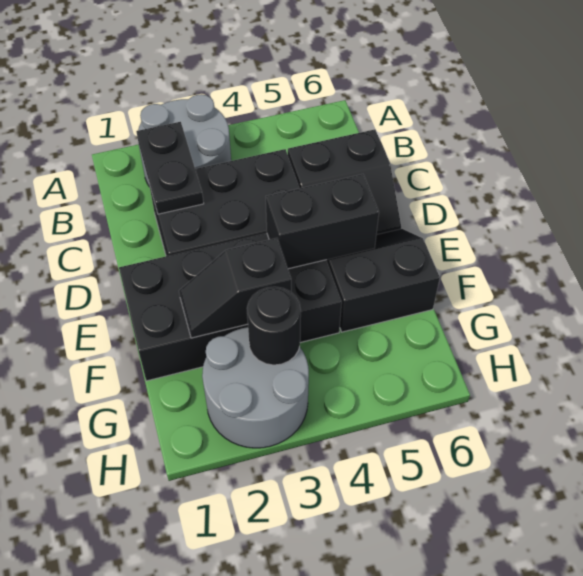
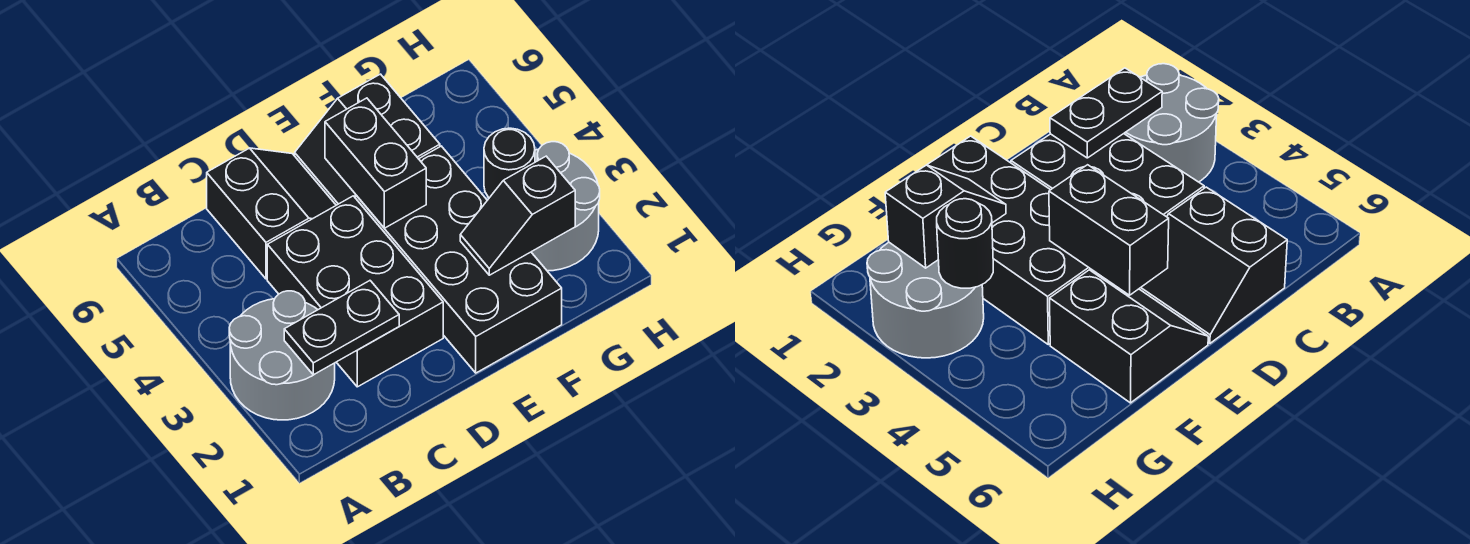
black 1x2 slope [179,238,291,338] -> black 1x2 slope turned to [460,156,575,275]

